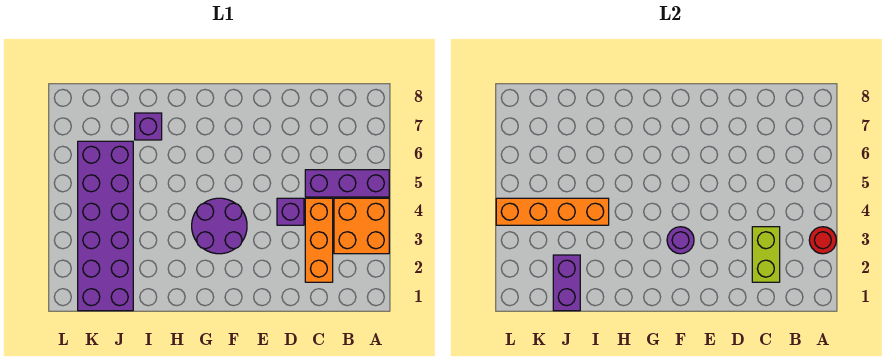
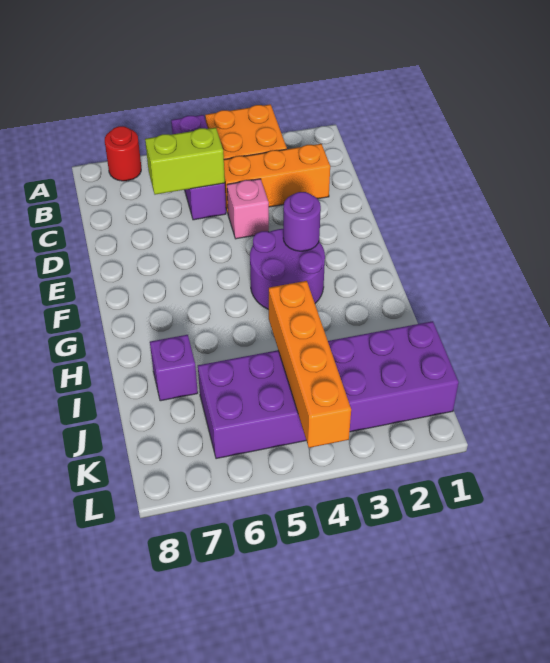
red 1x1 round brick [809,227,836,254] -> red 1x1 round brick moved to [105,126,141,181]
lime 1x2 brick [752,227,780,282] -> lime 1x2 brick moved to [145,128,225,195]
purple 1x1 brick [277,198,304,225] -> pink 1x1 brick [227,179,269,239]
purple 1x2 brick [553,255,580,311] -> none

